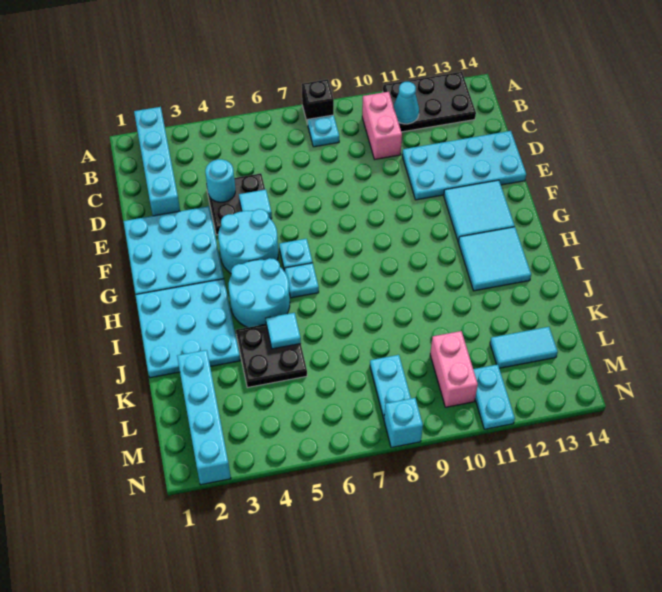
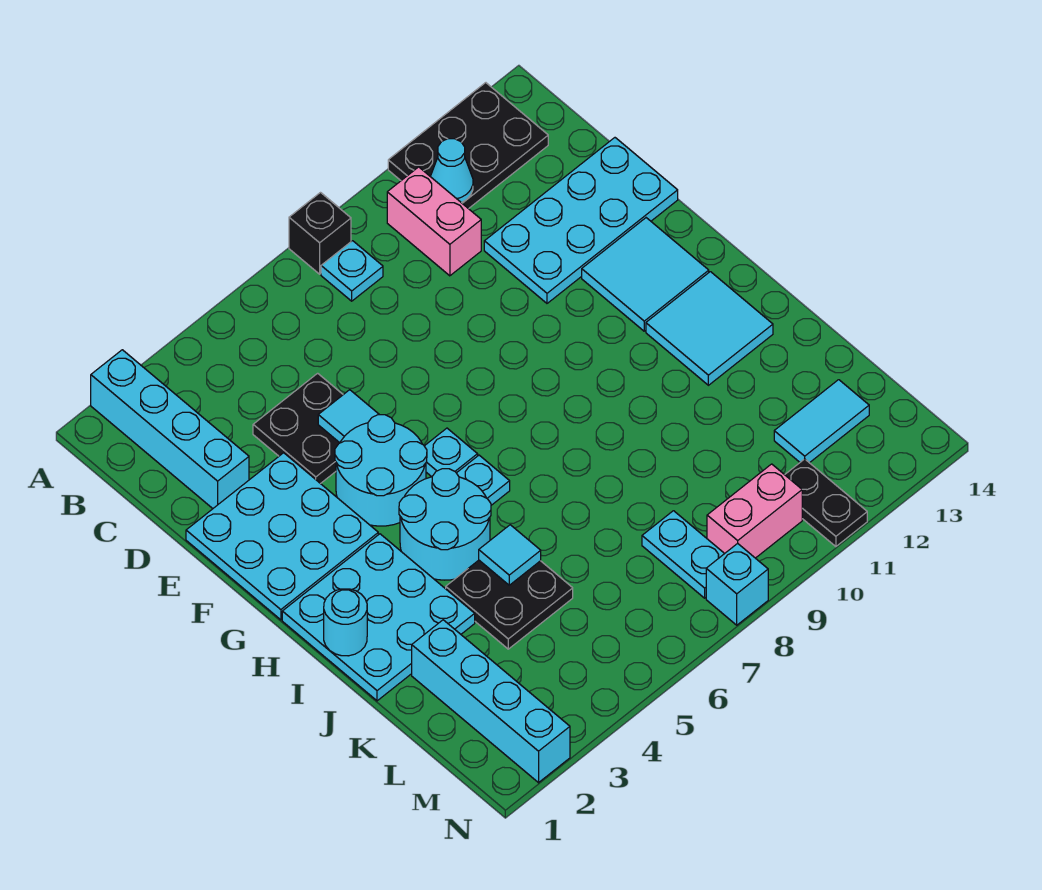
cyan 1x1 round brick [205,159,235,202] -> cyan 1x1 round brick moved to [324,589,367,656]
pink 1x2 brick [430,331,478,407] -> pink 1x2 brick turned to [707,464,802,558]
cyan 1x2 plate [473,364,515,429] -> black 1x2 plate [785,459,867,547]

